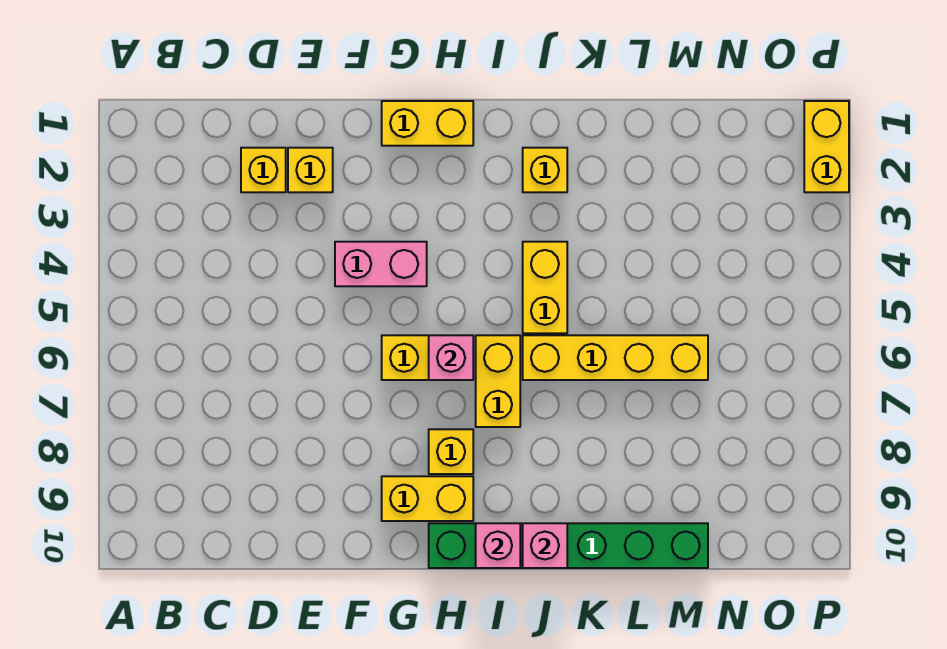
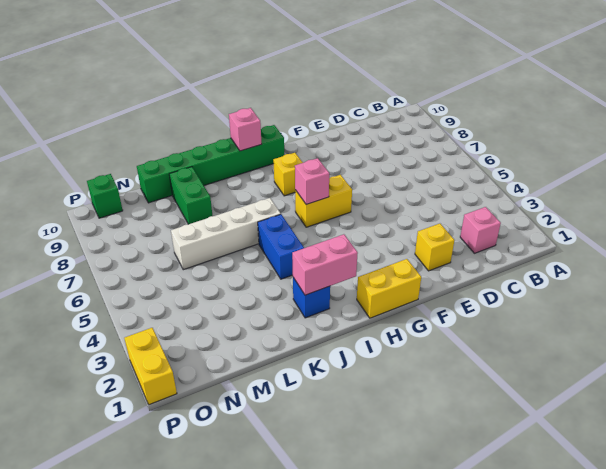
yellow 1x1 brick [241,148,286,192] -> none
pink 1x2 brick [335,242,427,286] -> pink 1x2 brick moved to [292,234,358,295]
yellow 1x2 brick [382,476,473,521] -> none
yellow 1x2 brick [476,335,520,427] -> none
yellow 1x1 brick [523,148,567,192] -> blue 1x1 brick [293,278,330,318]
yellow 1x2 brick [523,242,567,333] -> blue 1x2 brick [258,214,304,279]
yellow 1x4 brick [523,335,708,380] -> white 1x4 brick [171,198,281,270]
pink 1x1 brick [523,523,567,568] -> pink 1x1 brick moved to [460,207,501,253]
none -> green 1x2 brick [169,167,212,224]
none -> green 1x1 brick [87,174,123,218]

